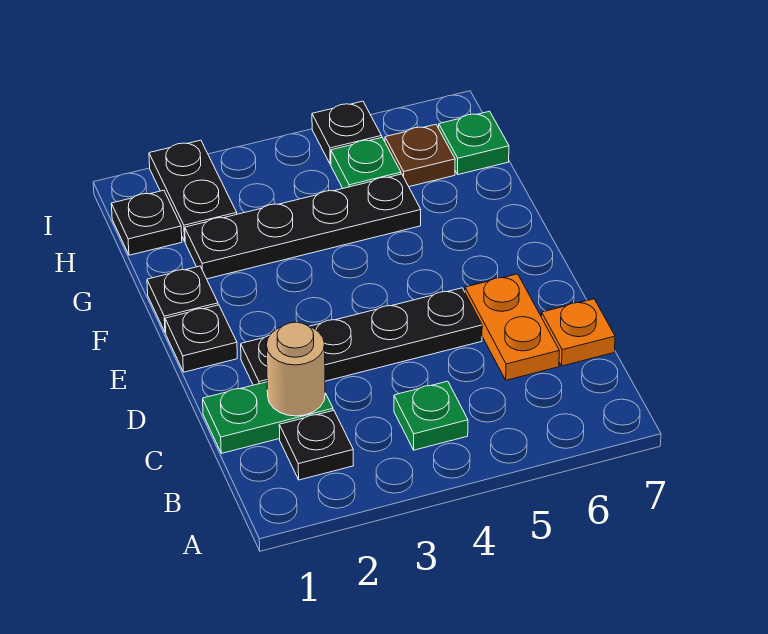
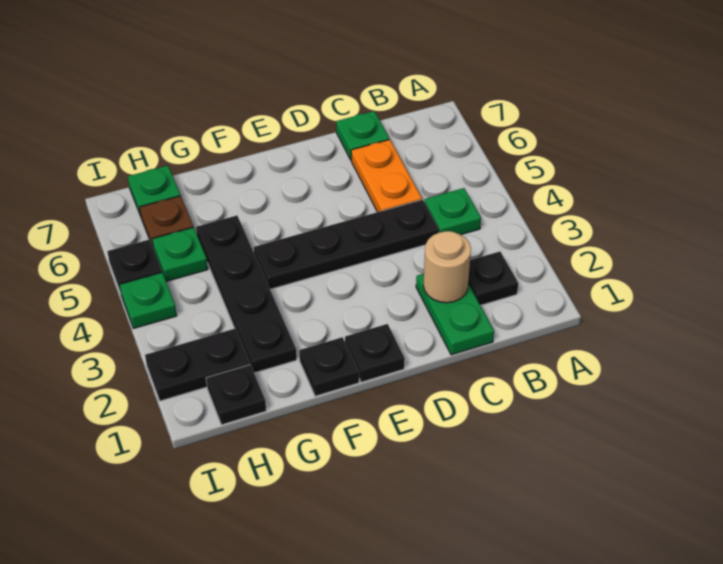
orange 1x2 plate [465,274,559,380] -> orange 1x2 plate turned to [351,140,422,212]
orange 1x1 plate [541,299,615,366] -> green 1x1 plate [336,111,389,160]
black 1x4 plate [241,288,482,385] -> black 1x4 plate turned to [254,200,439,289]
none -> green 1x1 plate [120,273,177,329]

